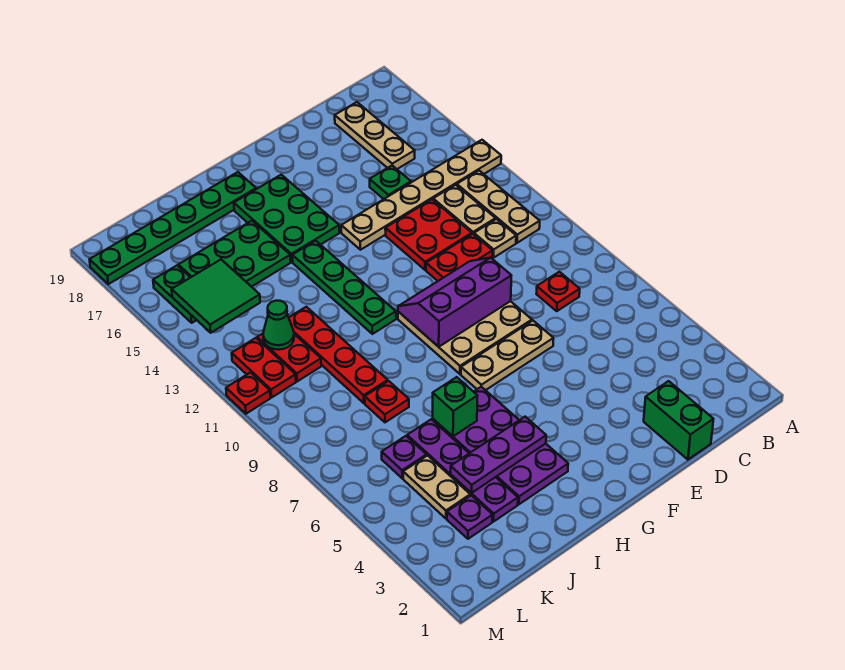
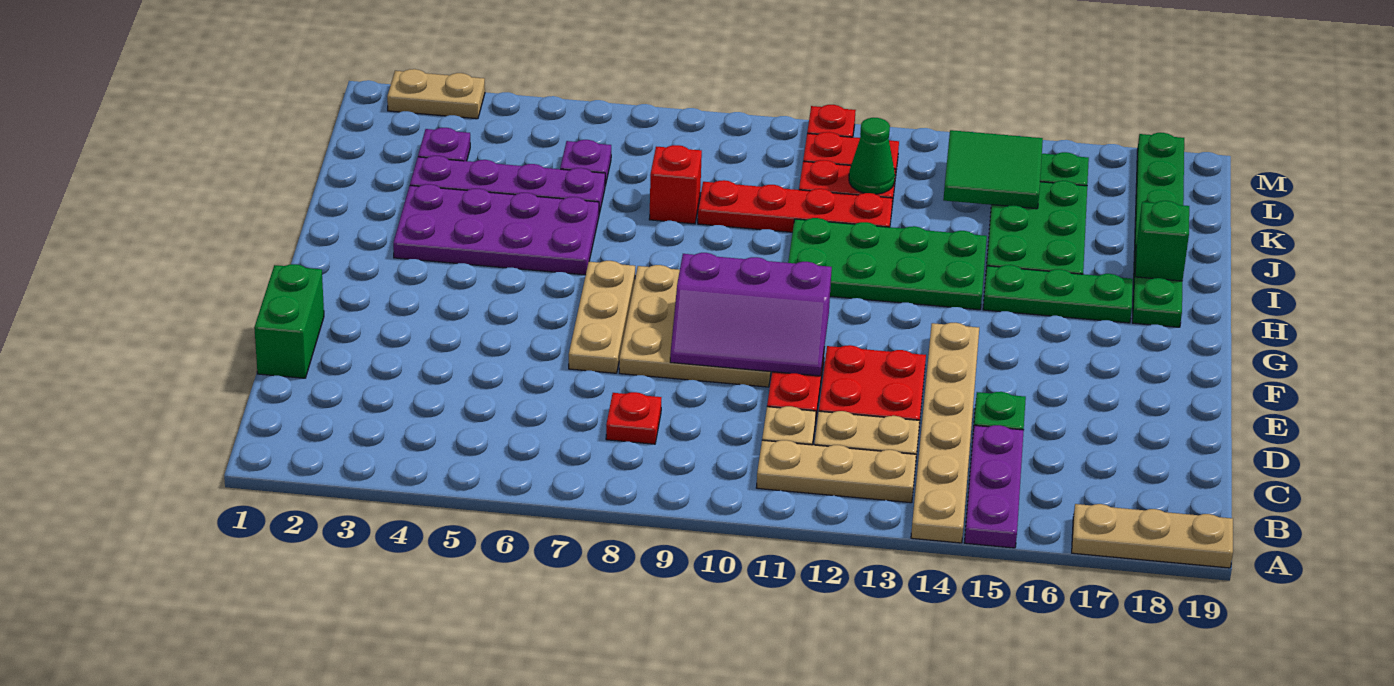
tan 1x3 plate [335,102,415,169] -> tan 1x3 plate moved to [1072,504,1233,568]
green 1x2 brick [644,381,713,460] -> green 1x2 brick turned to [254,264,324,378]
purple 2x3 slope [398,258,511,347] -> purple 2x3 slope turned to [670,253,832,376]
green 2x3 plate [234,175,339,262] -> green 1x3 plate [983,265,1133,323]
purple 1x3 plate [451,417,546,493] -> purple 1x3 plate moved to [964,425,1024,548]
green 1x4 plate [292,241,396,334] -> green 2x4 plate [788,218,987,310]
green 1x1 brick [433,377,477,436] -> green 1x1 brick moved to [1135,201,1189,281]
red 1x1 plate [365,381,409,422] -> red 1x1 brick [649,145,702,224]
tan 1x2 plate [403,456,470,518] -> tan 1x2 plate moved to [387,69,485,119]

